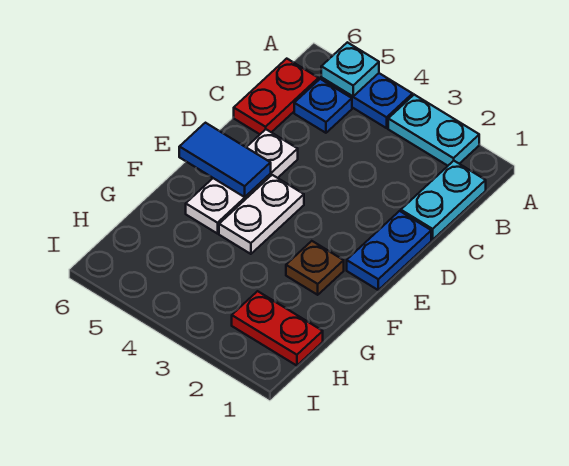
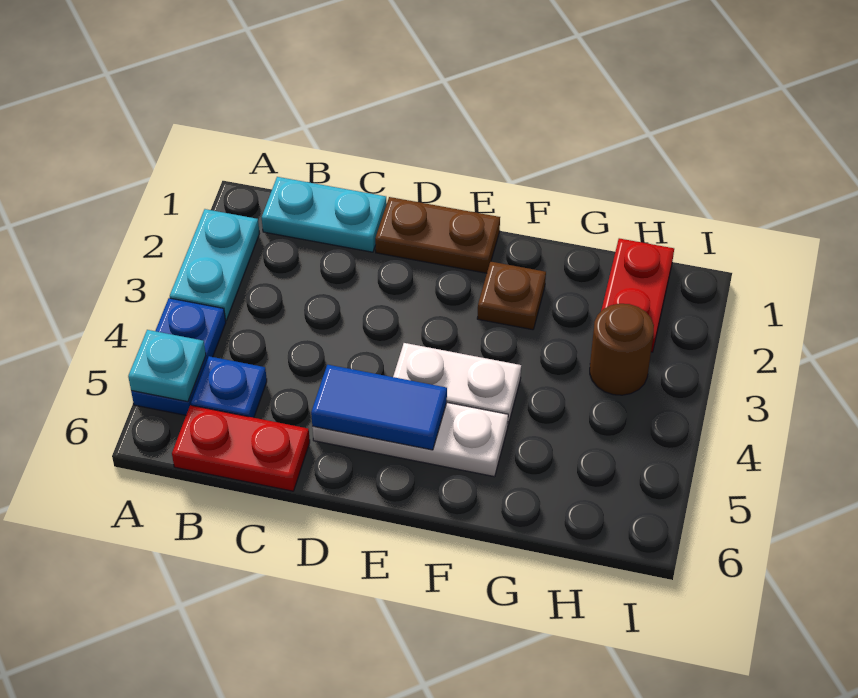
blue 1x2 plate [347,211,431,290] -> brown 1x2 plate [375,197,500,273]
blue 1x2 tile [179,123,271,197] -> blue 1x2 tile turned to [311,365,447,450]
none -> brown 1x1 round brick [590,304,654,395]

